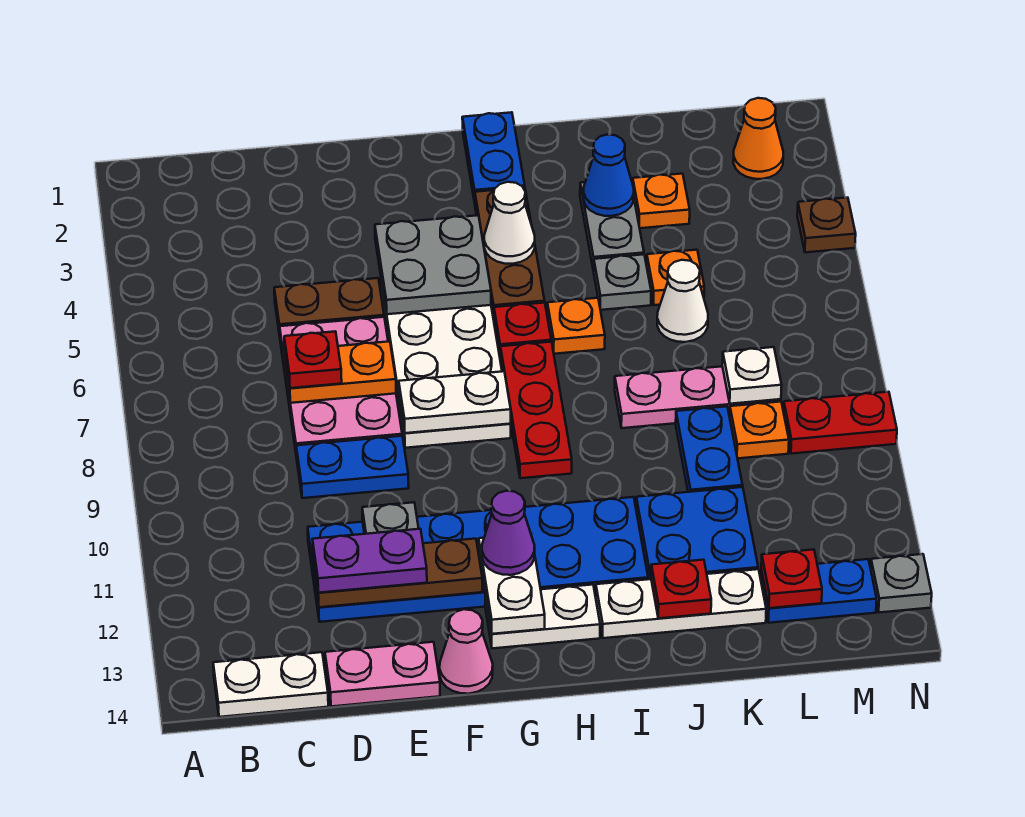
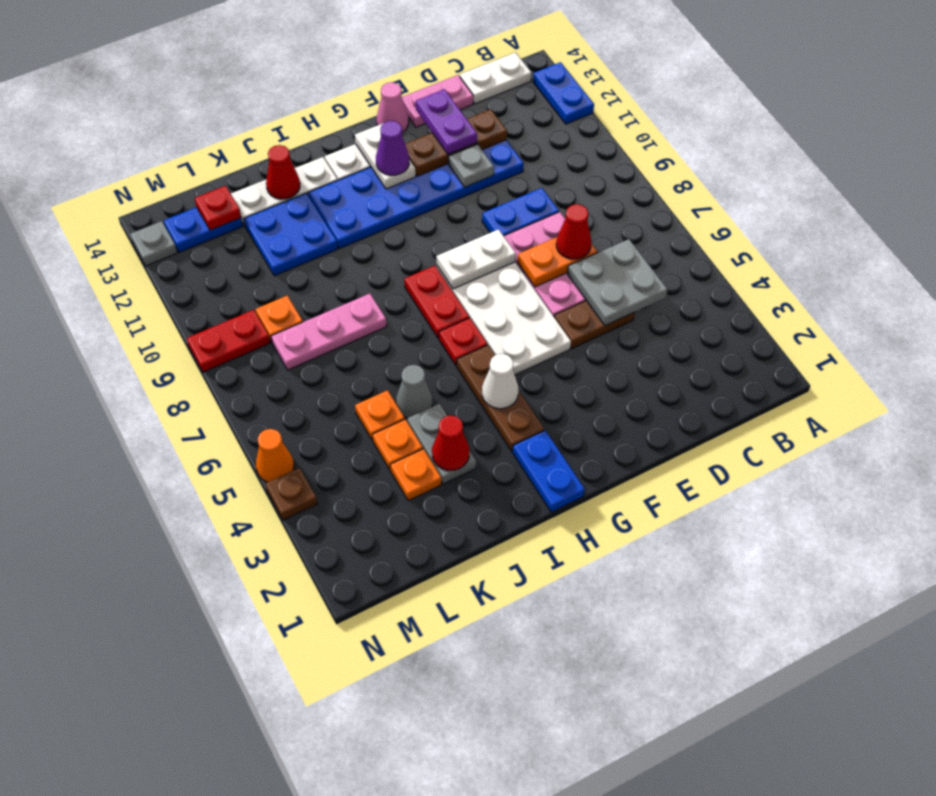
red 1x1 plate [284,332,342,388] -> red 1x1 cone [556,204,591,259]
purple 1x2 plate [312,529,427,593] -> purple 1x2 plate turned to [416,89,477,154]
grey 2x2 plate [375,215,491,314] -> grey 2x2 plate moved to [567,239,668,326]
red 1x3 plate [500,342,572,478] -> red 1x2 plate [404,266,469,338]
orange 1x1 plate [547,298,605,354] -> orange 1x1 plate moved to [373,419,423,470]
blue 1x1 cone [583,135,634,216] -> red 1x1 cone [432,415,469,471]
grey 1x1 plate [594,254,651,310] -> grey 1x1 cone [396,365,432,418]
red 1x1 plate [651,560,711,618] -> red 1x1 cone [266,145,300,199]
white 1x1 cone [657,260,708,342] -> none
blue 1x2 plate [676,406,743,492] -> blue 1x2 plate moved to [533,62,594,124]
white 1x1 plate [722,347,782,404] -> none
orange 1x1 cone [733,98,783,179] -> orange 1x1 cone moved to [256,429,294,482]

